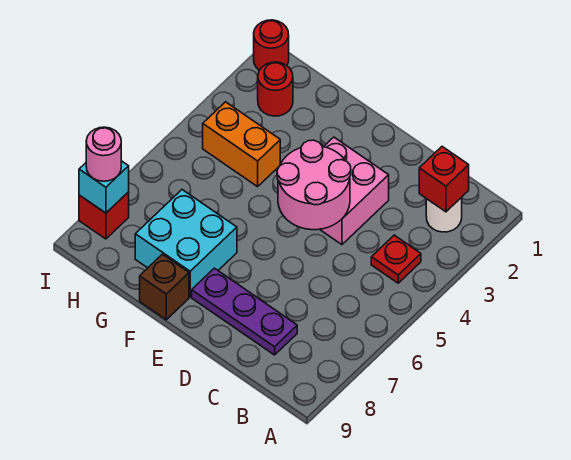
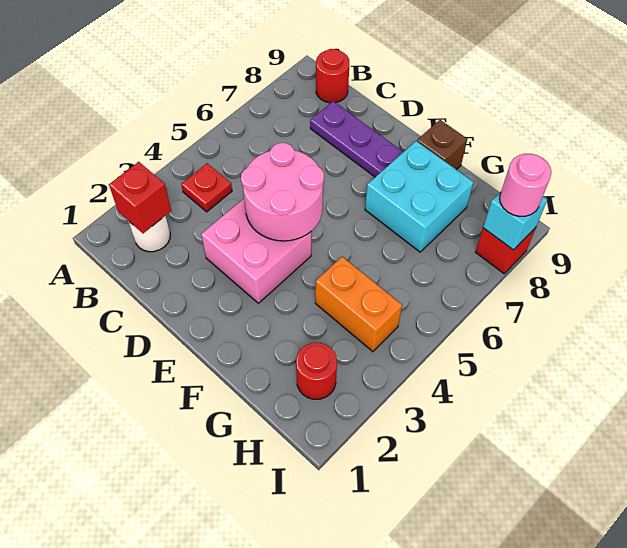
red 1x1 round brick [254,20,289,70] -> red 1x1 round brick moved to [316,49,349,103]

